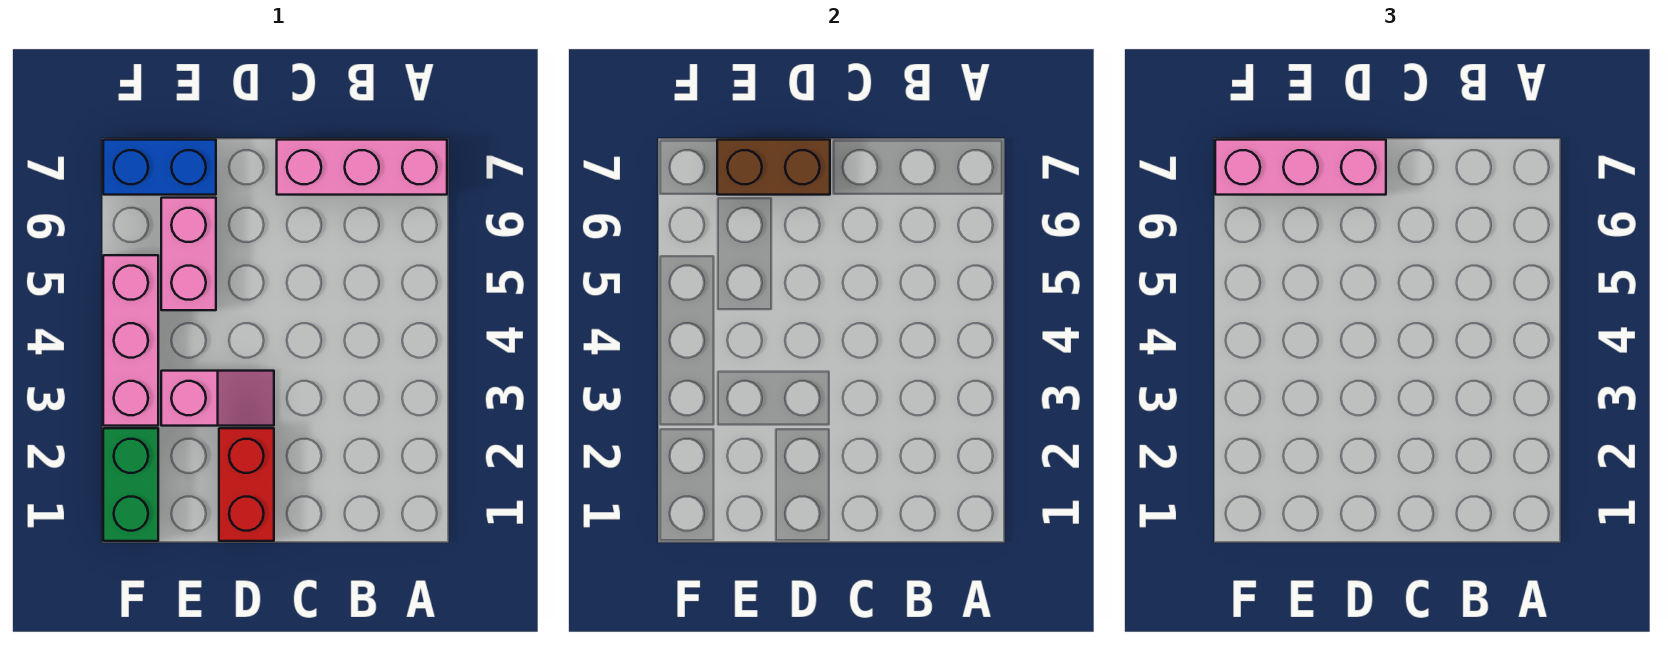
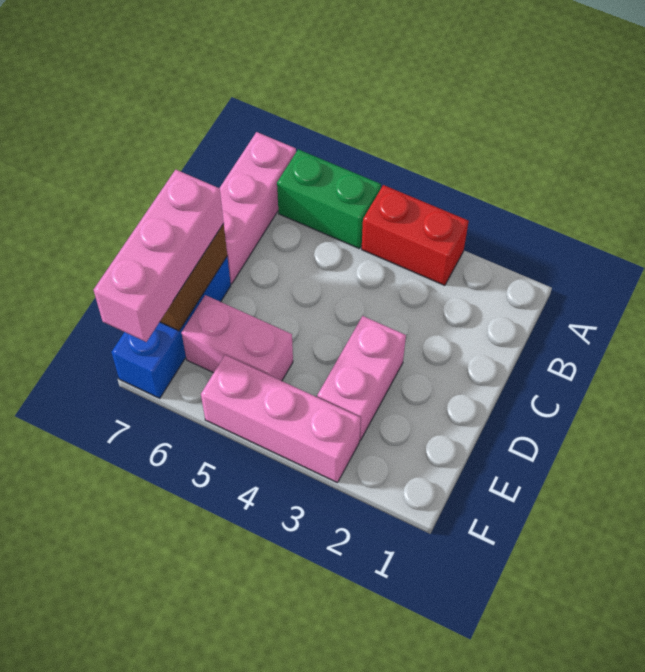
red 1x2 brick [219,428,274,541] -> red 1x2 brick moved to [362,185,469,285]
pink 1x2 slope [161,371,274,426] -> pink 1x2 brick [317,316,406,441]
blue 1x2 brick [103,140,216,195] -> blue 1x3 brick [111,257,231,398]
green 1x2 brick [103,428,158,541] -> green 1x2 brick moved to [277,149,381,249]

